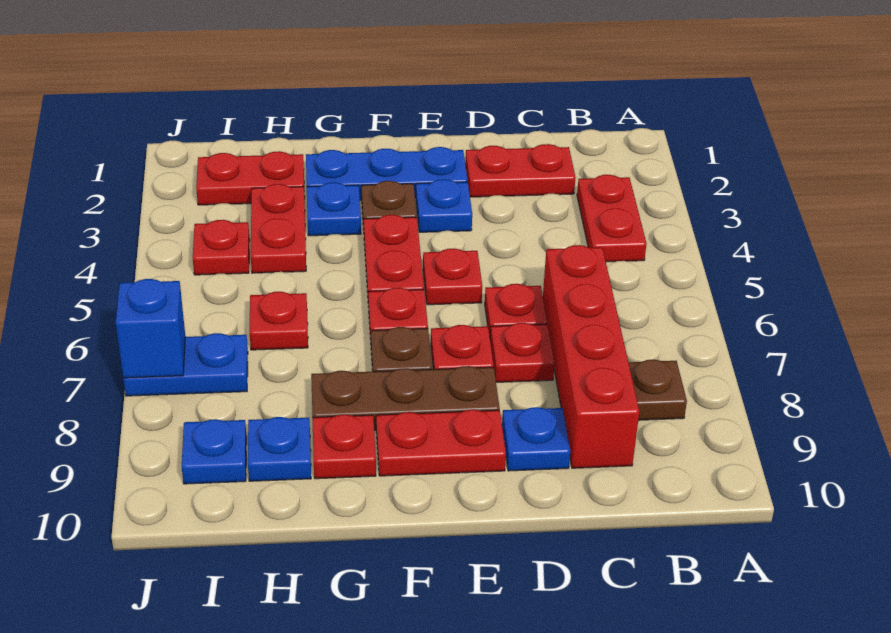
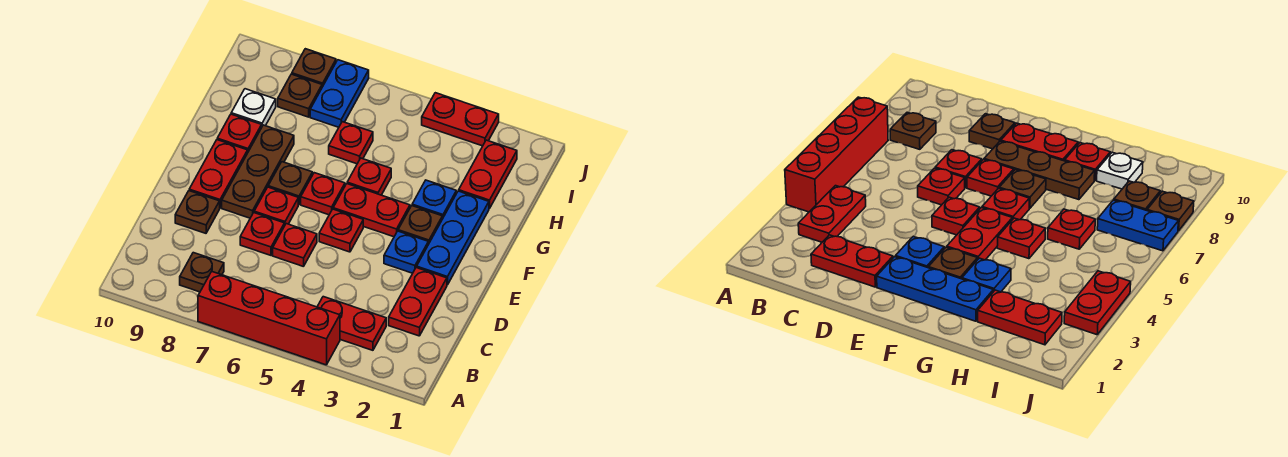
red 1x4 brick [543,245,639,468] -> red 1x4 brick moved to [198,272,340,365]
blue 1x1 plate [502,407,570,471] -> brown 1x1 plate [175,191,220,233]
red 1x2 plate [251,184,306,273] -> red 1x2 plate moved to [422,93,499,146]
blue 1x1 plate [248,417,311,481] -> white 1x1 plate [231,89,276,126]
red 1x1 plate [193,220,250,275] -> red 1x1 plate moved to [347,158,391,195]
none -> brown 1x1 plate [278,74,322,117]
blue 1x1 plate [182,419,247,484] -> none
blue 1x1 brick [116,279,185,378] -> none
none -> brown 1x1 plate [292,49,336,87]

